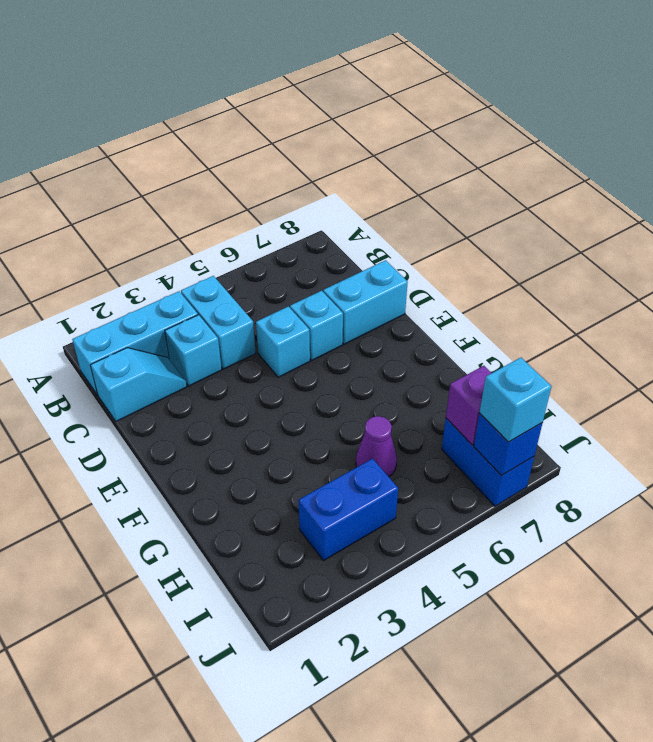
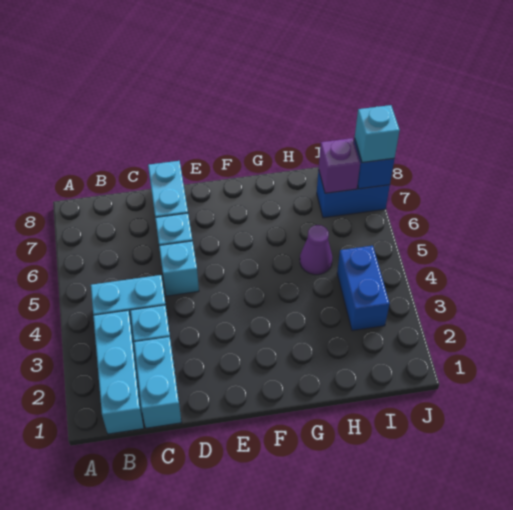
cyan 1x2 slope [91,348,187,421] -> cyan 1x2 brick [134,337,182,428]

